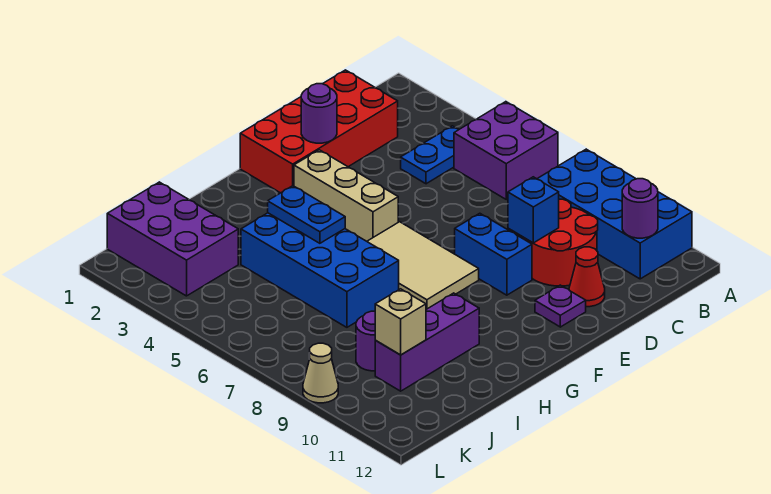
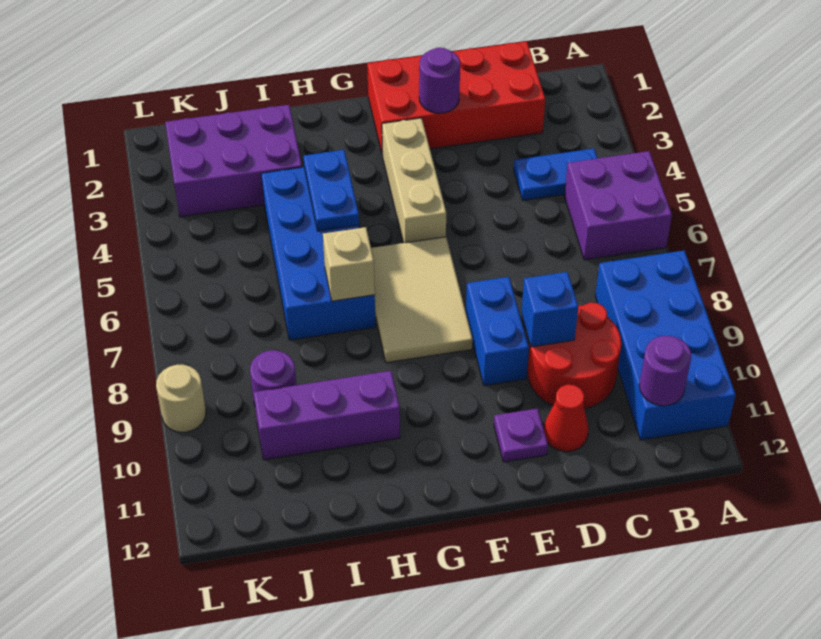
purple 2x3 brick [107,182,238,296] -> purple 2x3 brick turned to [165,105,302,217]
tan 1x1 brick [375,289,426,355] -> tan 1x1 brick moved to [323,227,375,301]
tan 1x1 cone [303,343,338,403] -> tan 1x1 round brick [156,365,206,432]

